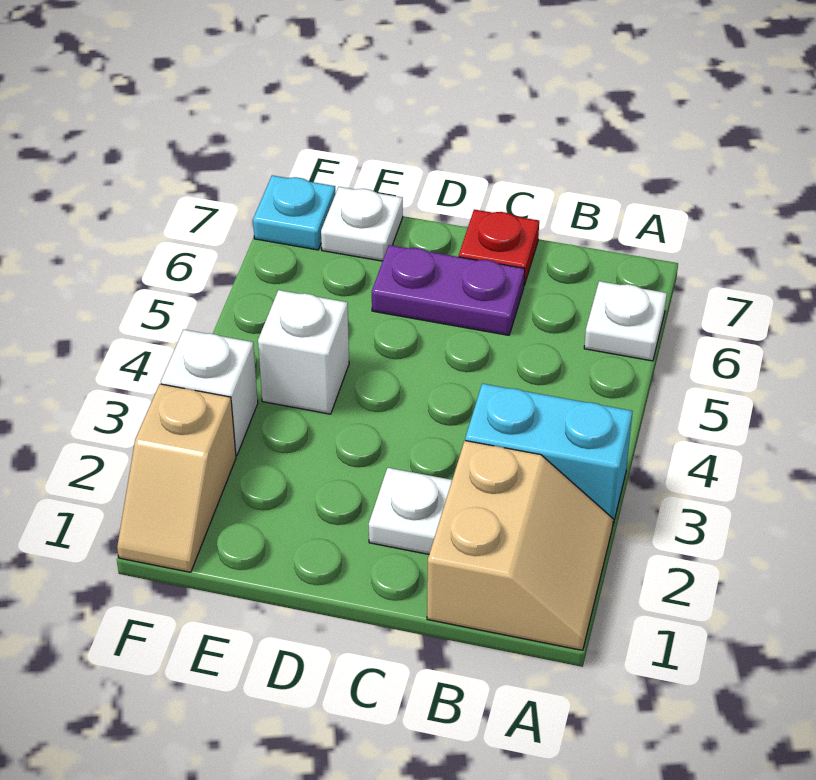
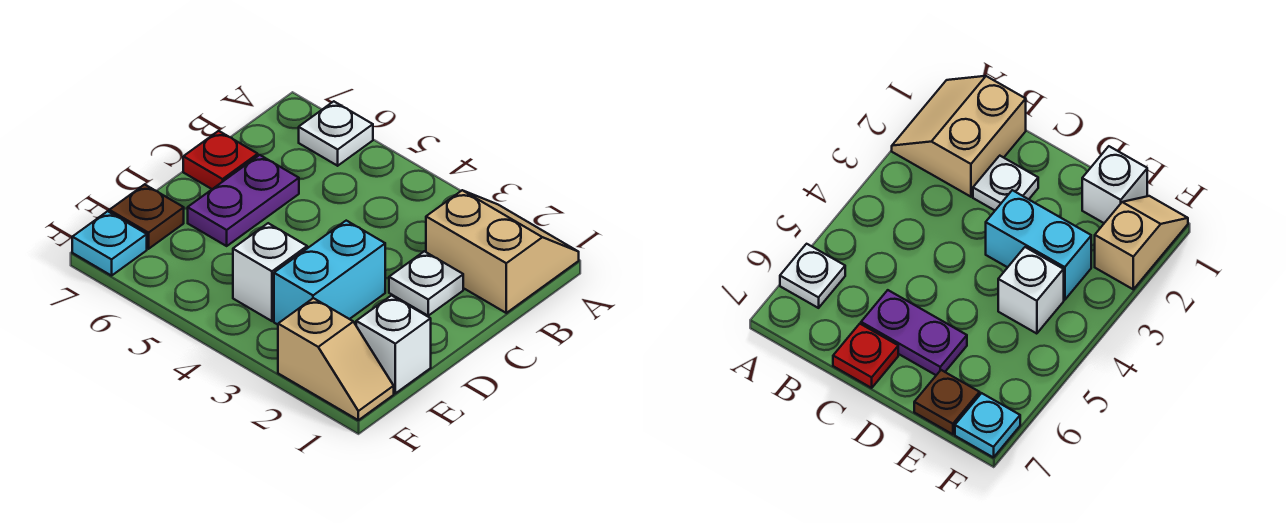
cyan 1x2 brick [465,384,633,527] -> cyan 1x2 brick moved to [274,221,385,325]
white 1x1 plate [321,187,403,261] -> brown 1x1 plate [109,184,184,249]
white 1x1 brick [161,330,258,456] -> white 1x1 brick moved to [356,296,431,393]

